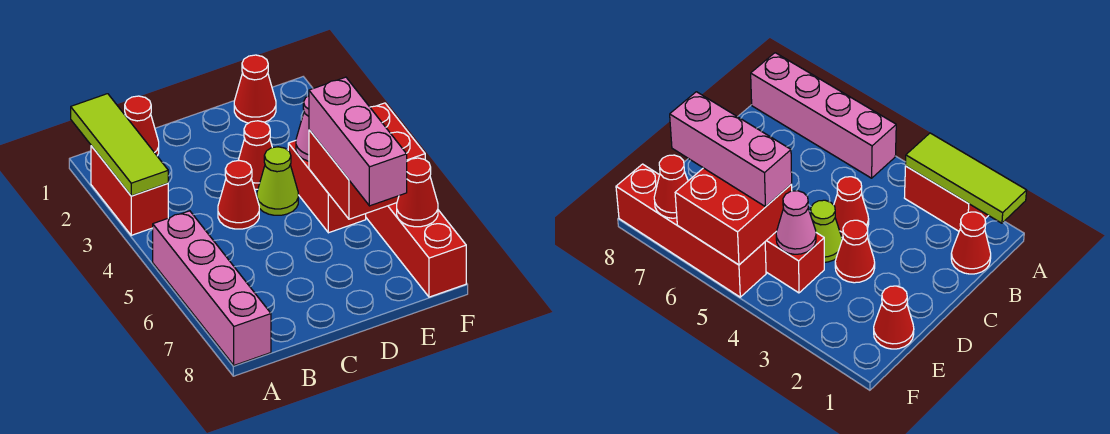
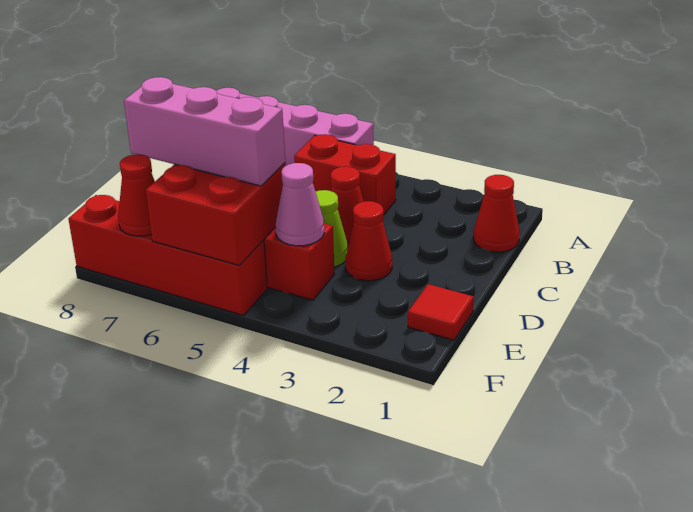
lime 1x3 tile [71,94,168,196] -> none
red 1x2 brick [91,146,168,235] -> red 1x2 brick moved to [294,134,396,215]
red 1x1 cone [234,55,276,123] -> red 1x1 tile [408,284,473,340]

